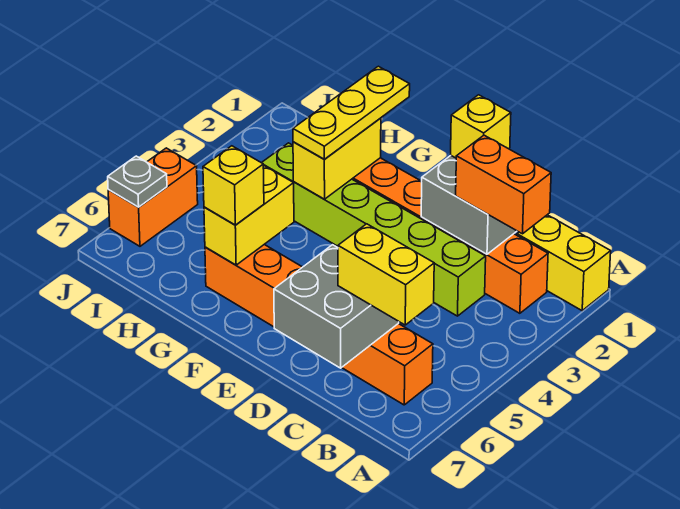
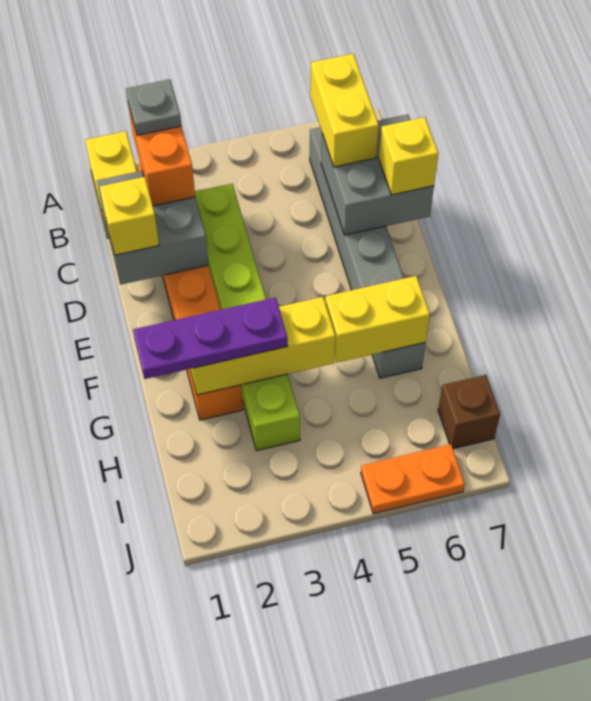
orange 1x6 brick [205,244,433,405] -> grey 1x6 brick [310,127,426,378]
yellow 1x3 plate [293,66,410,159] -> purple 1x3 plate [133,297,288,379]
yellow 1x2 brick [293,118,381,199] -> yellow 1x3 brick [190,297,335,395]
yellow 1x1 brick [203,146,264,225] -> yellow 1x1 brick moved to [379,117,438,195]
none -> brown 1x1 brick [438,375,500,449]
orange 1x2 brick [108,148,198,246] -> orange 1x2 plate [361,444,465,514]
grey 1x1 plate [108,156,167,207] -> grey 1x1 plate moved to [126,79,181,135]

